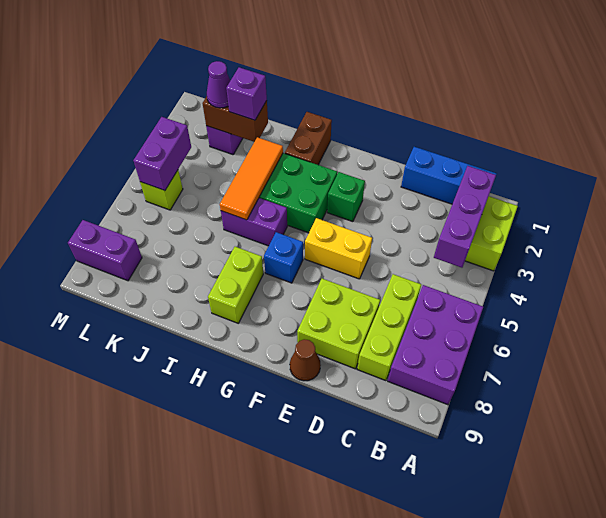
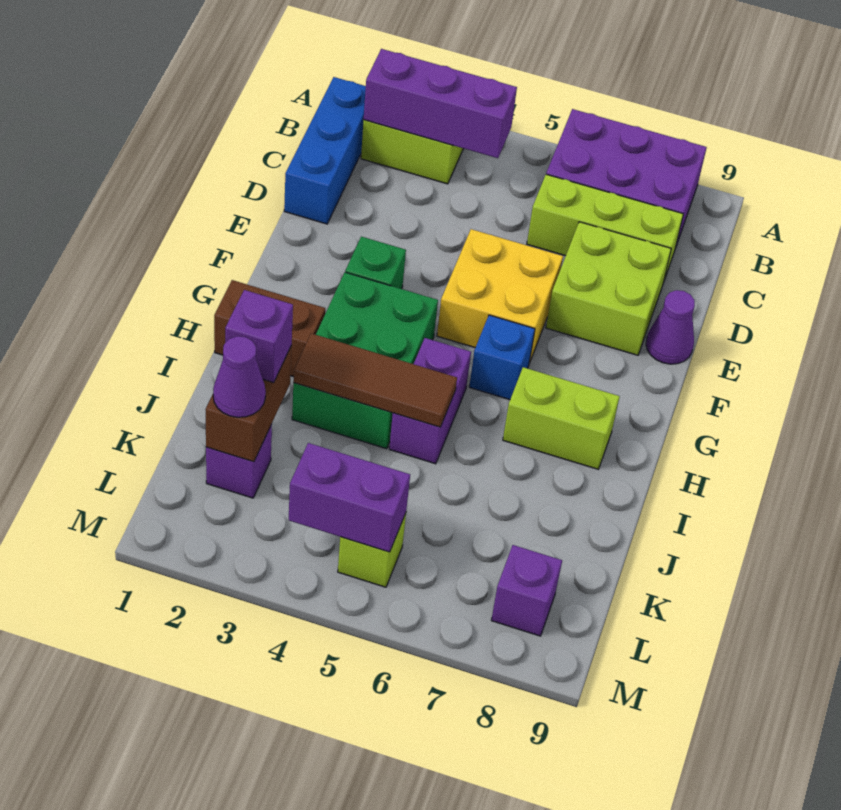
yellow 1x2 brick [305,218,372,279] -> yellow 2x2 brick [437,229,563,363]
brown 1x1 cone [290,339,321,381] -> purple 1x1 cone [646,290,695,364]
orange 1x3 tile [220,137,283,220] -> brown 1x3 tile [293,333,457,427]
purple 1x2 brick [68,220,142,281] -> purple 1x1 brick [491,545,562,636]

